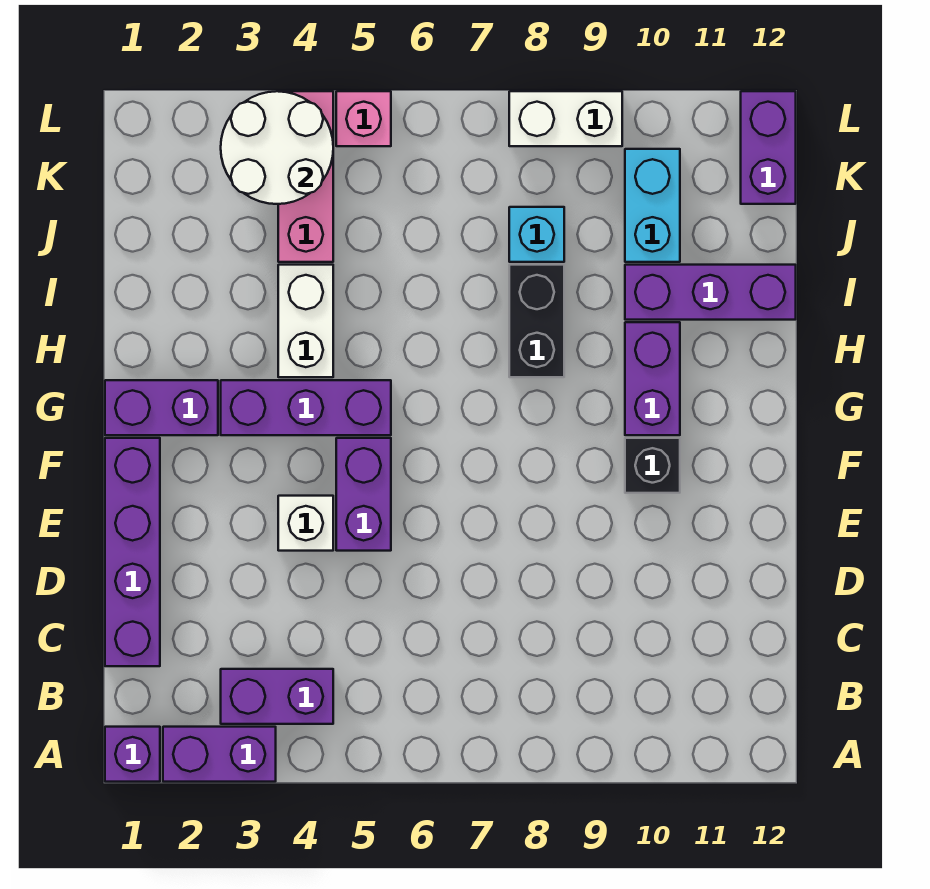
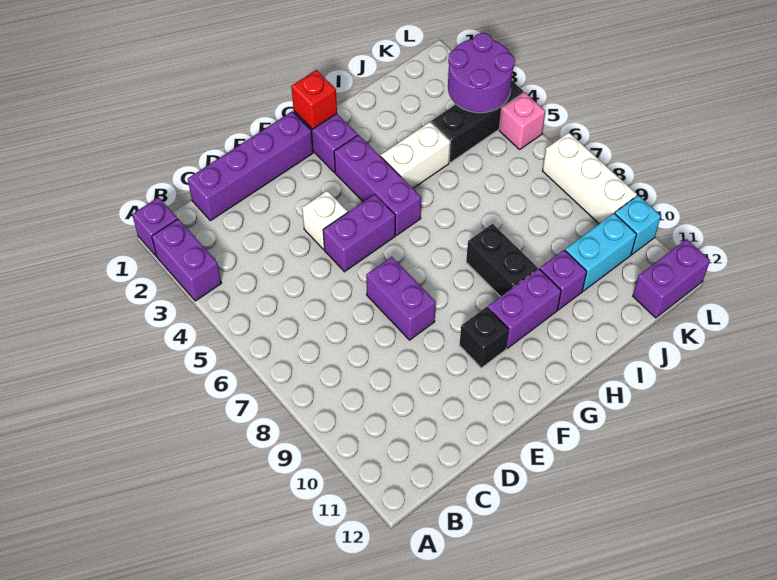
purple 1x2 brick [221,669,333,724] -> purple 1x2 brick moved to [366,257,436,340]
none -> red 1x1 brick [291,70,337,129]
black 1x2 brick [509,265,564,377] -> black 1x2 brick turned to [466,224,537,297]
purple 1x3 brick [625,265,796,320] -> purple 1x1 brick [540,250,587,310]
pink 1x3 brick [278,91,333,262] -> black 1x3 brick [431,81,524,163]
cyan 1x1 brick [509,207,564,262] -> cyan 1x1 brick moved to [615,195,661,254]
white 2x2 round brick [221,91,333,204] -> purple 2x2 round brick [448,33,515,113]
white 1x2 brick [509,91,622,146] -> white 1x3 brick [542,132,637,224]

